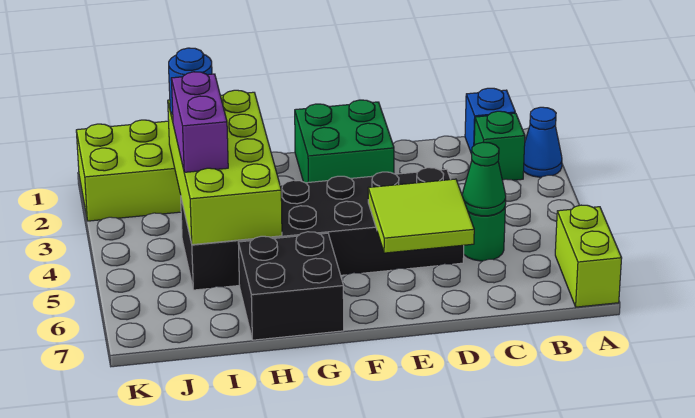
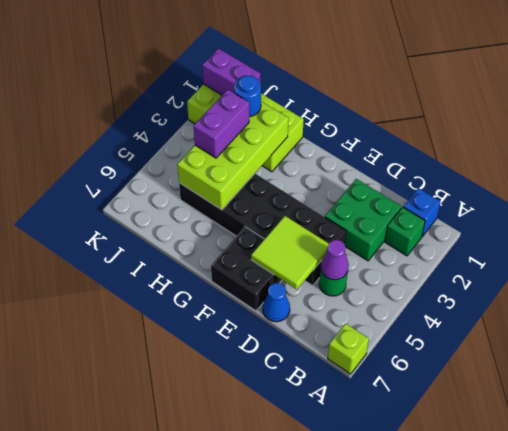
blue 1x1 cone [524,107,562,177] -> blue 1x1 cone moved to [263,283,290,322]
lime 1x2 brick [555,205,622,307] -> lime 1x1 brick [328,323,369,374]
green 1x1 cone [462,142,506,216] -> purple 1x1 cone [321,240,349,280]
green 2x2 brick [295,100,394,183] -> green 2x2 brick moved to [325,179,401,261]
black 2x2 brick [238,232,344,340] -> black 2x2 brick moved to [211,227,282,311]
none -> purple 1x2 brick [203,48,260,95]

